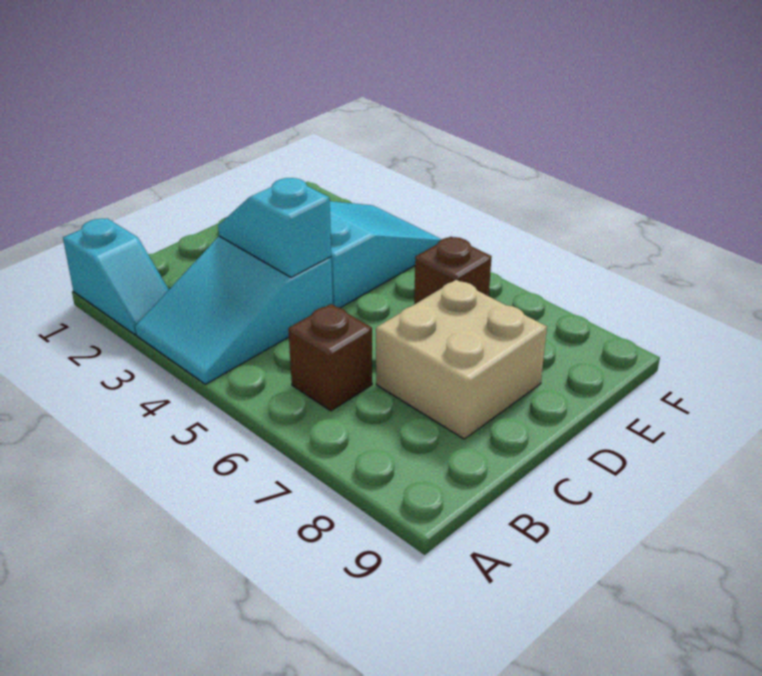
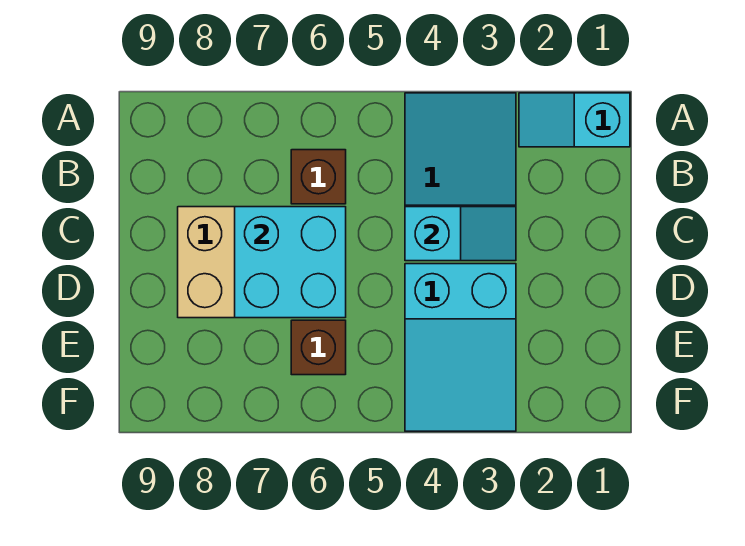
none -> cyan 2x2 brick [235,207,346,318]

